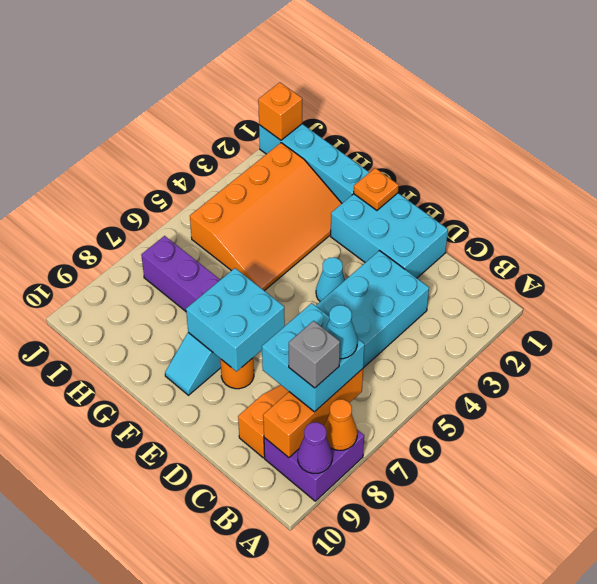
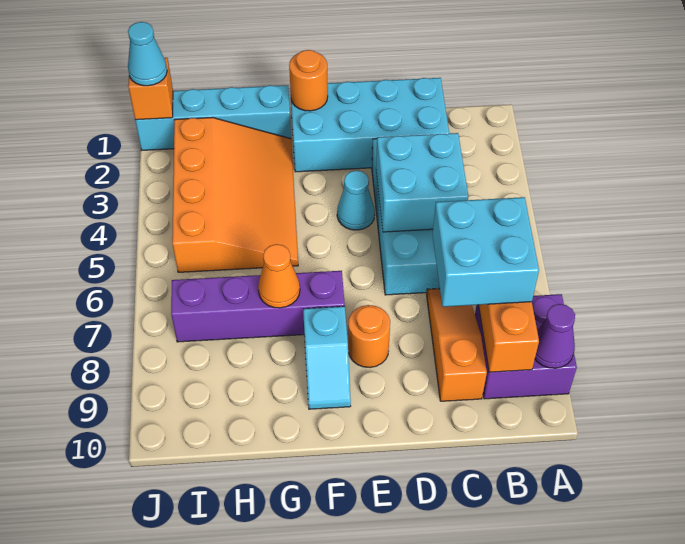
orange 1x1 cone [324,399,357,450] -> orange 1x1 cone moved to [258,244,300,308]
cyan 1x1 cone [325,305,357,359] -> cyan 1x1 cone moved to [128,22,167,86]
grey 1x1 brick [289,321,340,388] -> none
cyan 2x3 brick [331,193,448,278] -> cyan 2x4 brick [290,78,449,172]
cyan 2x2 brick [186,268,285,371] -> cyan 2x2 brick moved to [376,133,468,232]
orange 1x1 plate [354,168,399,210] -> orange 1x1 round brick [289,50,328,111]

